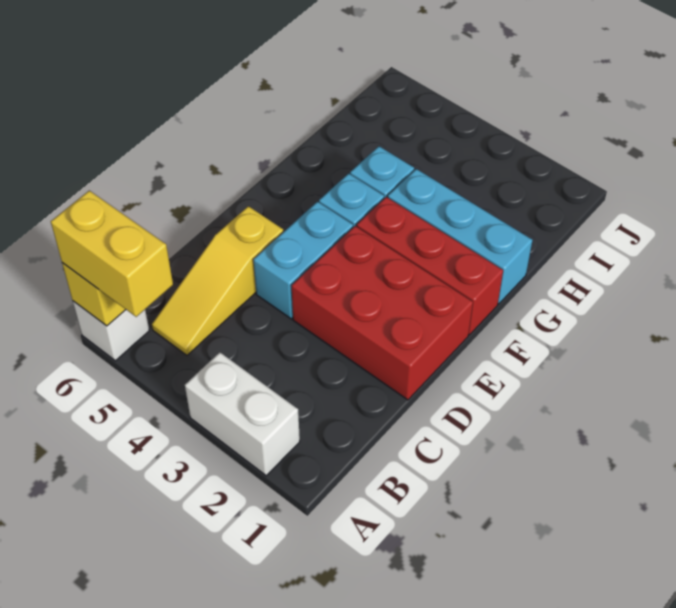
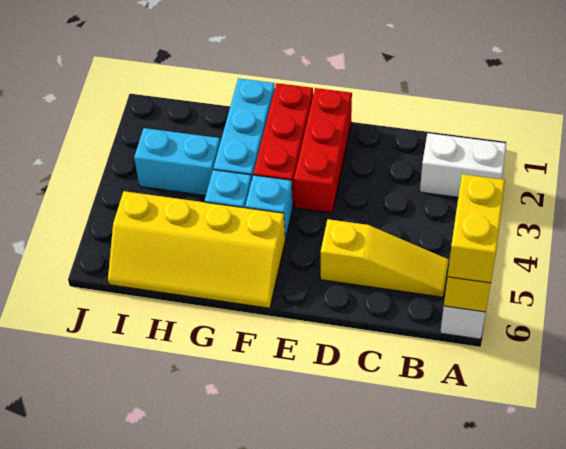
white 1x2 brick [185,352,300,476] -> white 1x2 brick turned to [420,133,506,197]
red 2x3 brick [292,226,473,400] -> red 1x3 brick [294,88,352,213]
cyan 1x2 brick [253,202,353,319] -> cyan 1x2 brick moved to [134,128,220,196]
none -> yellow 2x4 slope [108,191,285,308]

